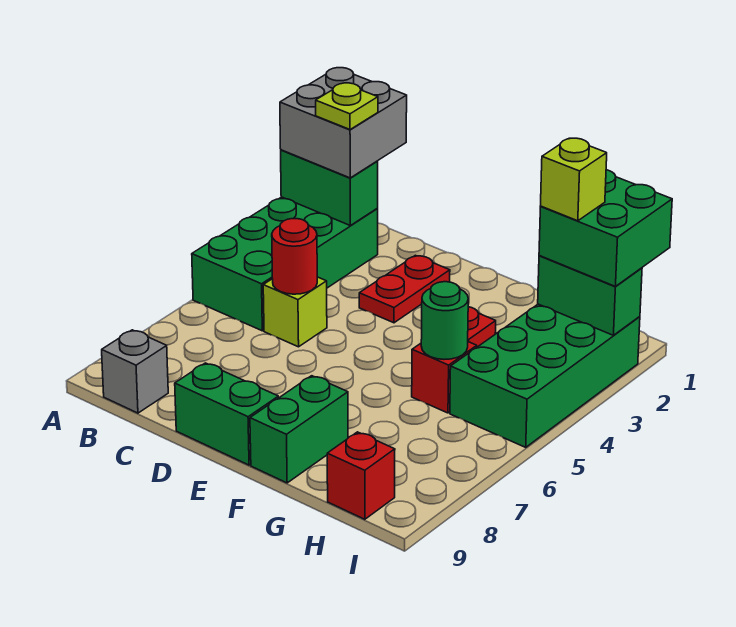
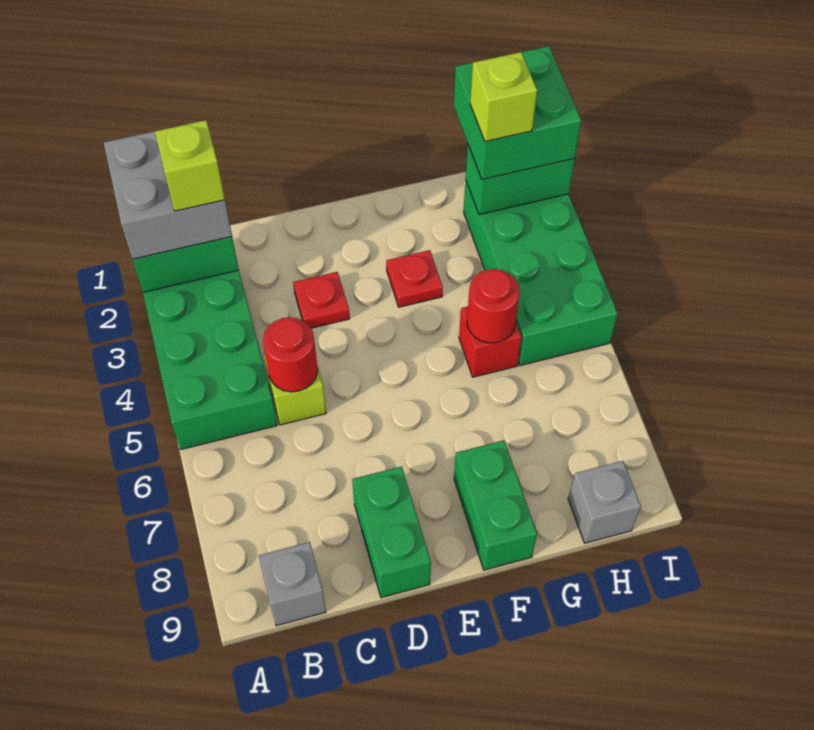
lime 1x1 plate [316,83,378,130] -> lime 1x1 brick [155,120,225,211]
red 1x2 plate [359,255,450,323] -> red 1x1 plate [293,272,350,328]
green 1x2 brick [175,363,278,465] -> green 1x2 brick turned to [352,466,431,598]
green 1x1 round brick [421,282,468,359] -> red 1x1 round brick [467,269,520,343]
red 1x1 brick [327,432,395,519] -> grey 1x1 brick [568,461,641,543]

